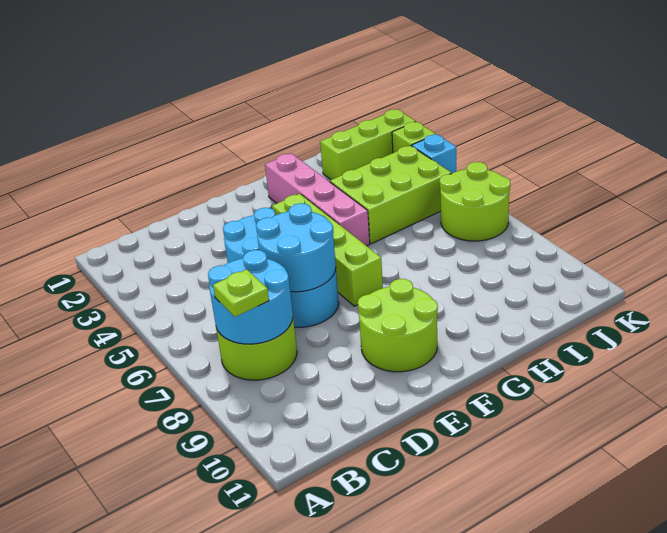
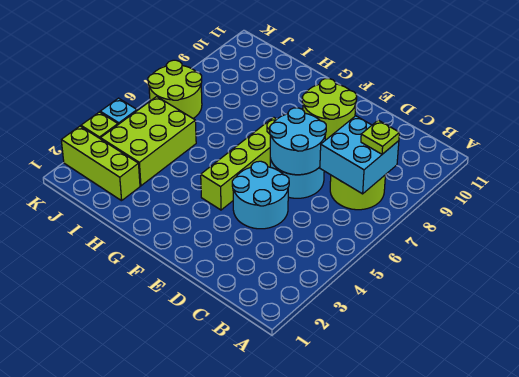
cyan 2x2 round brick [208,250,293,344] -> cyan 2x2 brick [320,116,399,194]
pink 1x4 brick [265,153,370,246] -> none
lime 2x3 brick [330,146,451,244] -> lime 2x3 brick turned to [101,97,196,186]

